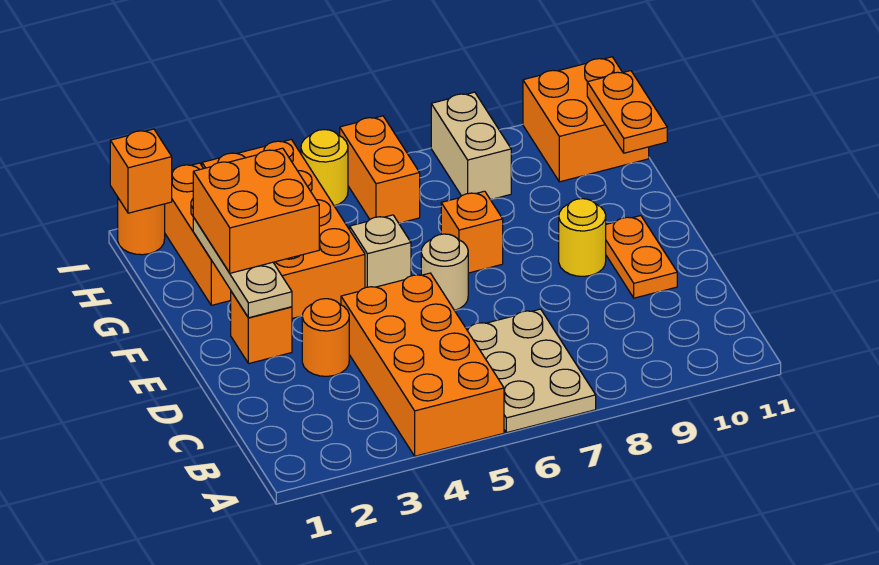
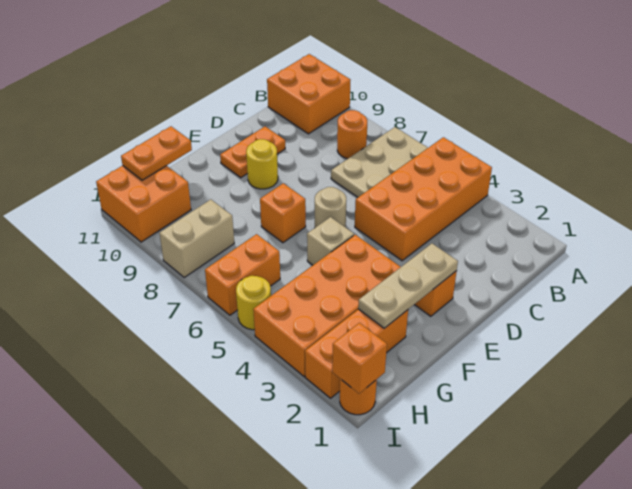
orange 1x1 round brick [302,299,349,376] -> orange 1x1 round brick moved to [337,110,367,159]
orange 2x2 brick [193,148,319,273] -> orange 2x2 brick moved to [267,54,350,134]

